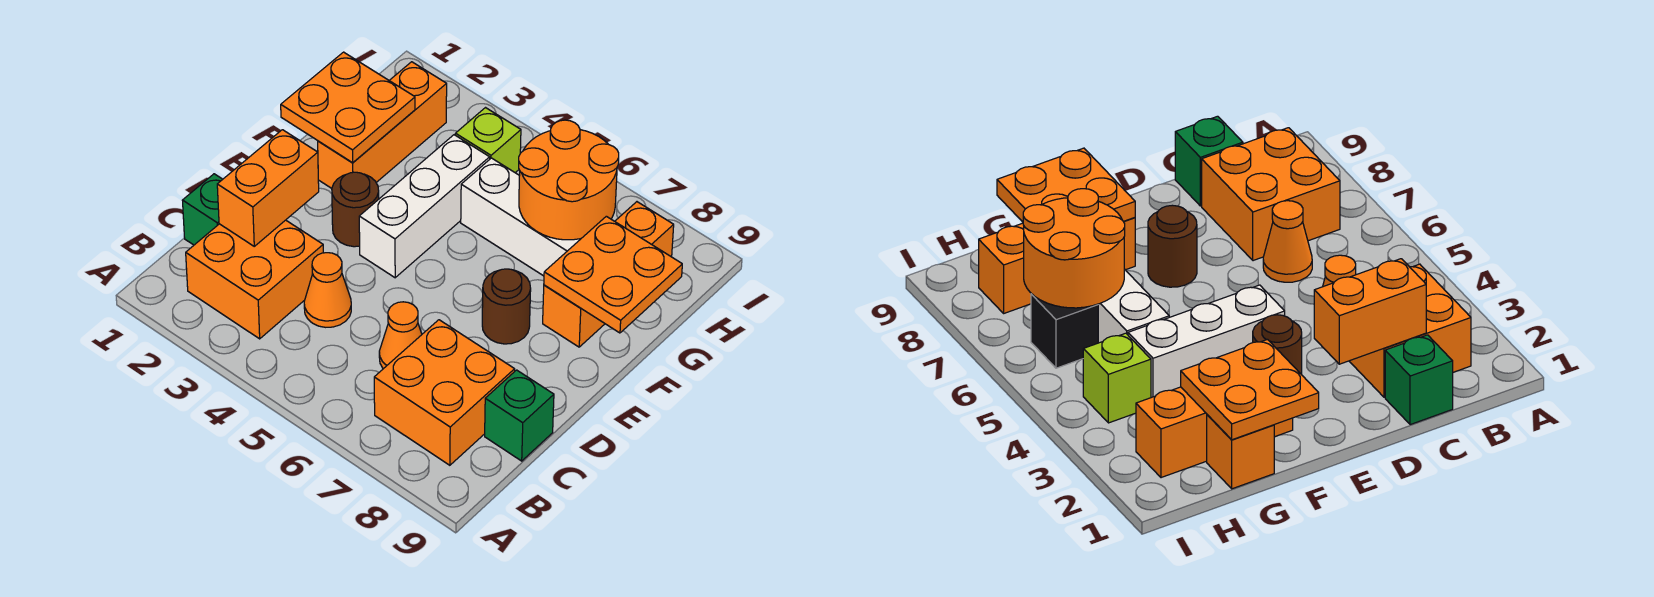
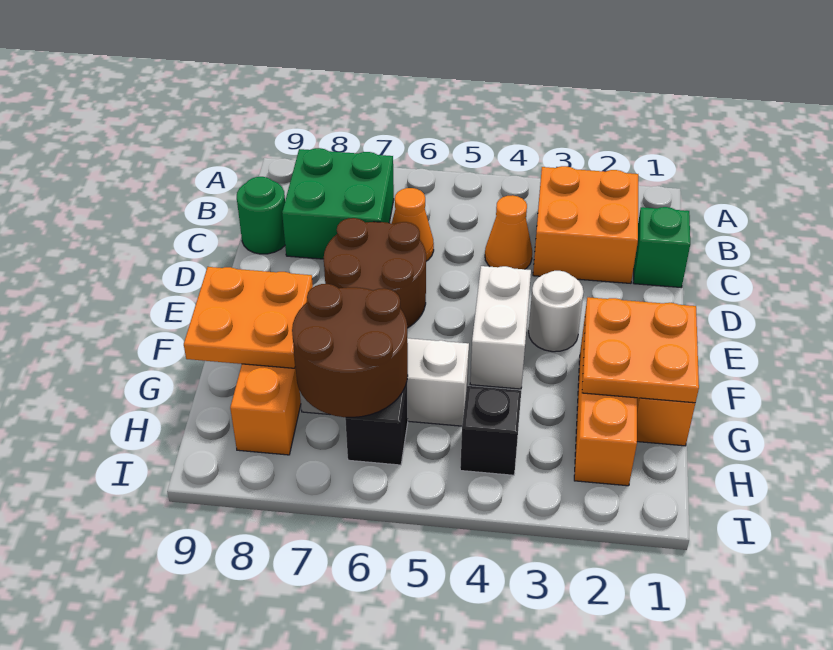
orange 2x2 brick [374,320,515,465] -> green 2x2 brick [282,148,394,259]
orange 1x2 brick [217,130,319,246] -> none
green 1x1 brick [485,370,554,461] -> green 1x1 round brick [237,177,285,254]
brown 1x1 round brick [332,172,379,247] -> white 1x1 round brick [529,271,583,352]
white 1x3 brick [359,135,490,278] -> white 1x2 brick [470,266,531,389]
brown 1x1 round brick [482,269,531,344] -> brown 2x2 round brick [324,218,426,328]
orange 2x2 round brick [519,120,619,240] -> brown 2x2 round brick [292,284,408,417]
lime 1x1 brick [455,108,521,173] -> black 1x1 brick [460,386,521,475]

